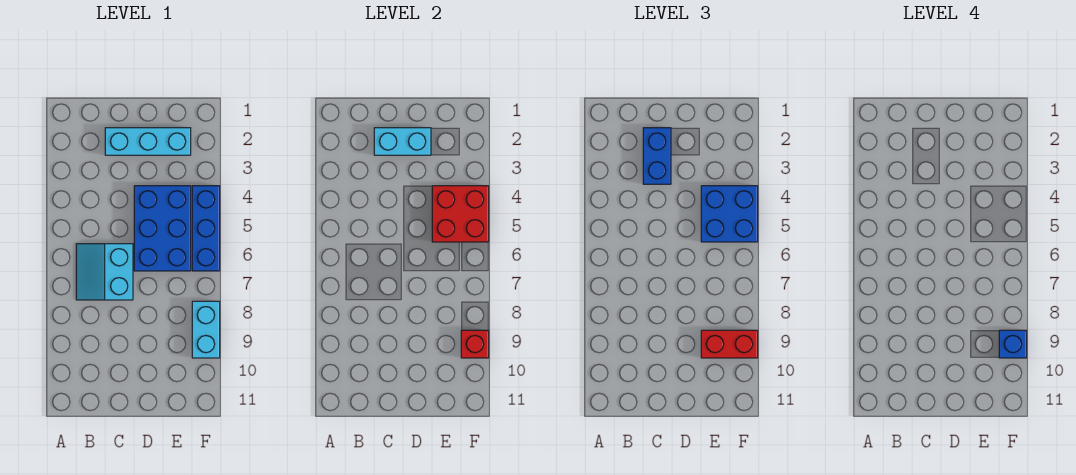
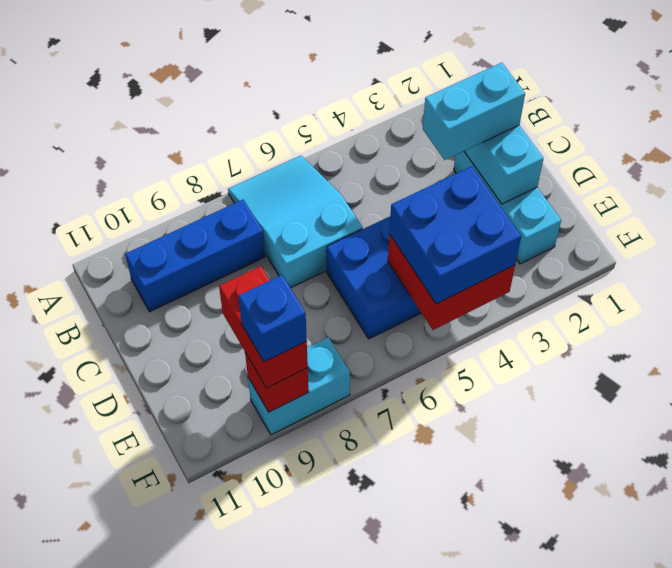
cyan 2x2 slope [76,244,133,300] -> cyan 2x3 slope [228,156,363,288]
blue 1x2 brick [643,128,671,184] -> cyan 1x2 brick [423,63,525,160]
blue 1x3 brick [192,186,220,271] -> blue 1x3 brick moved to [125,199,265,312]

